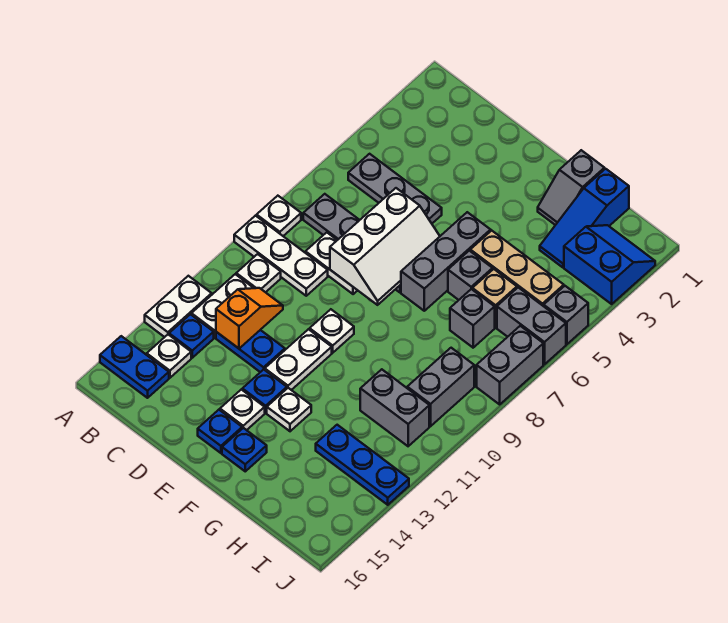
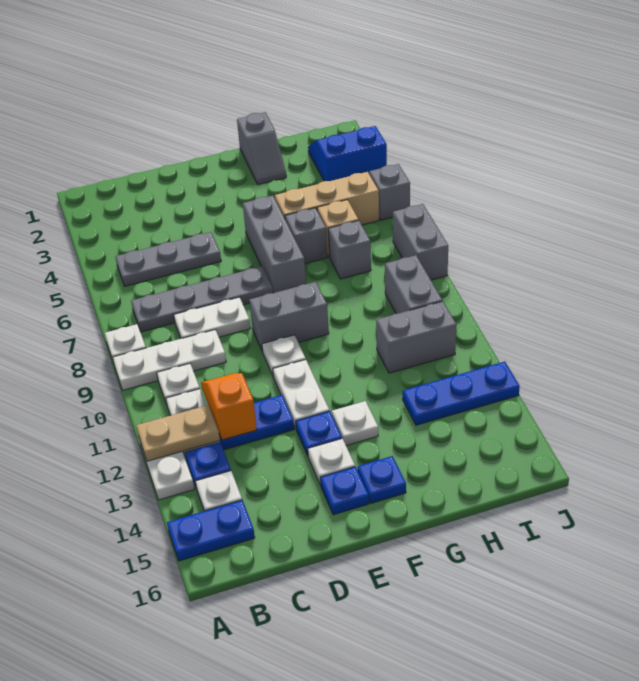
none -> tan 1x2 plate [136,405,220,461]
white 2x3 slope [330,188,440,305] -> none
blue 1x3 slope [540,169,629,267] -> none
grey 1x2 brick [497,287,566,364] -> grey 1x2 brick moved to [249,282,329,352]

